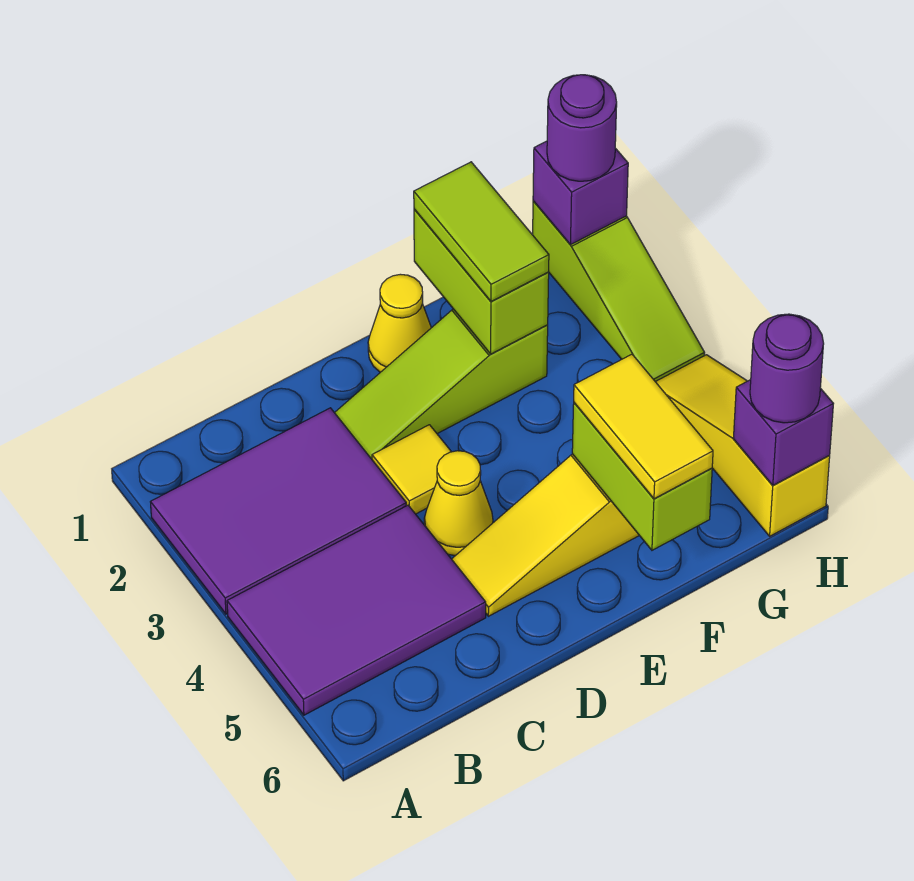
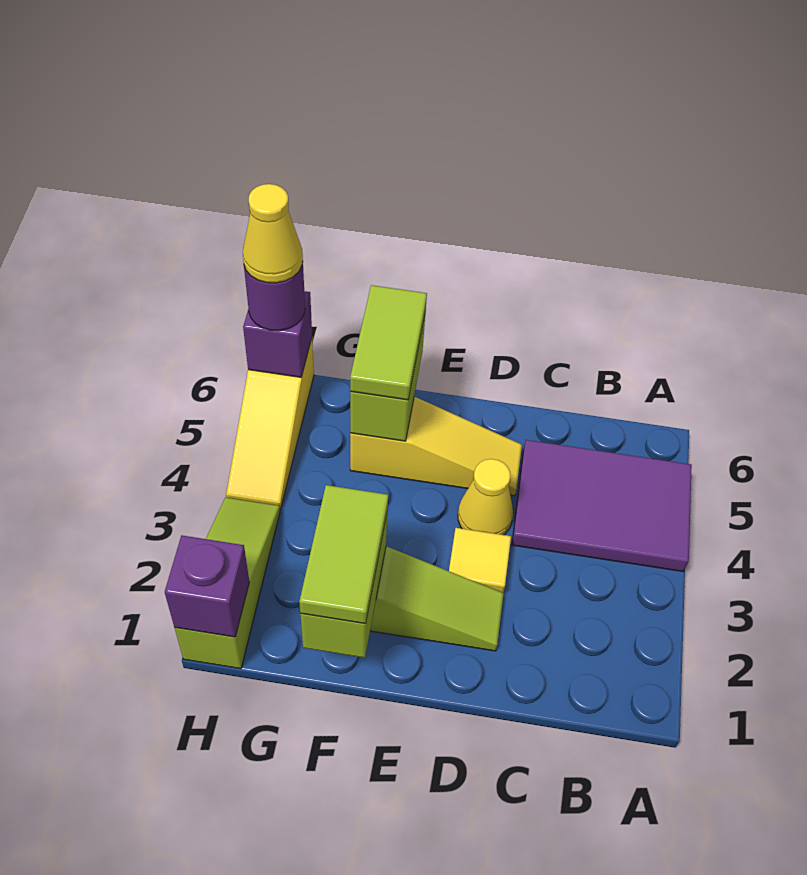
purple 2x3 tile [151,408,406,614] -> none
yellow 1x1 cone [368,274,431,372] -> yellow 1x1 cone moved to [243,184,303,283]
yellow 1x2 tile [574,354,713,499] -> lime 1x2 tile [350,285,427,400]
purple 1x1 round brick [547,75,617,181] -> none

